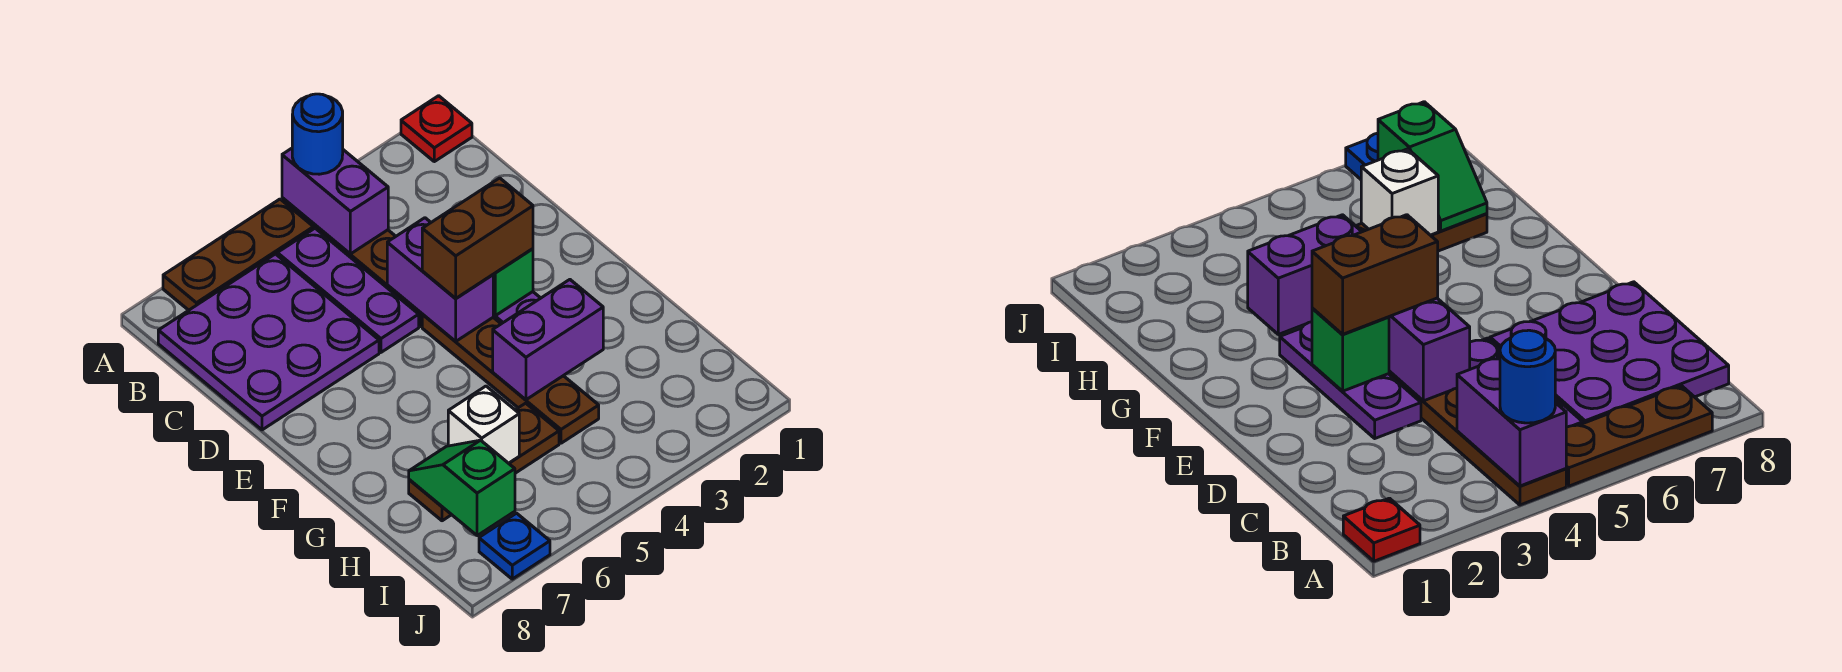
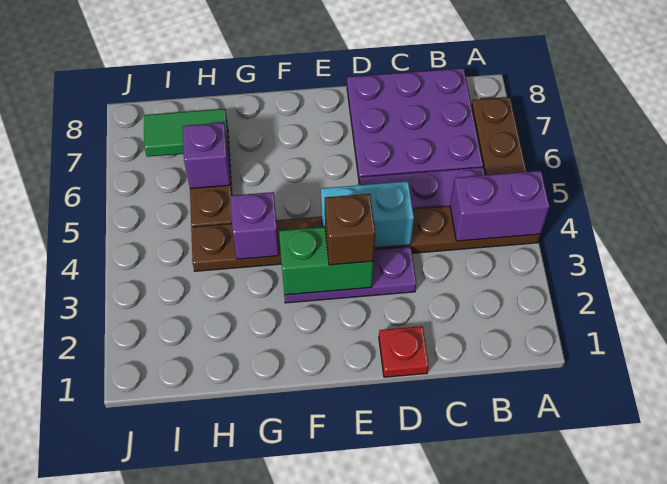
red 1x1 plate [401,96,472,162] -> red 1x1 plate moved to [379,326,429,377]
blue 1x1 round brick [292,94,343,174] -> none
purple 1x2 brick [387,218,493,341] -> cyan 1x2 brick [321,181,414,248]
green 1x1 brick [493,249,533,316] -> green 1x2 brick [279,227,373,295]
brown 1x2 brick [422,178,533,298] -> brown 1x1 brick [325,194,375,265]
purple 1x2 brick [493,280,603,400] -> purple 1x1 brick [231,192,279,259]
white 1x1 brick [448,386,519,463] -> purple 1x1 brick [183,123,230,189]
green 1x2 slope [409,440,515,536] -> green 1x2 tile [144,109,228,157]
blue 1x1 plate [479,513,550,579] -> none

